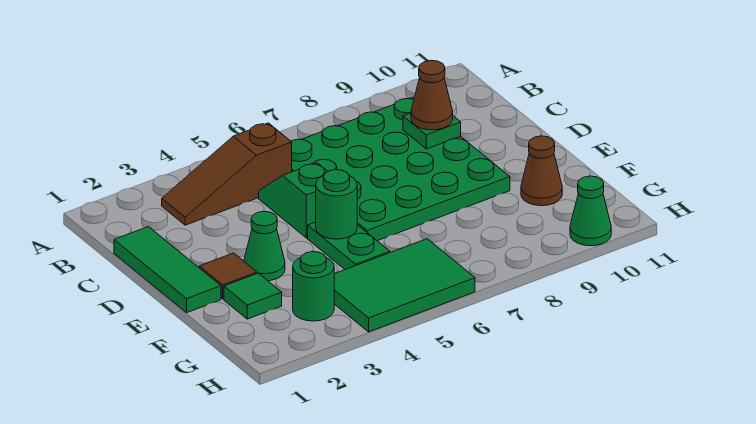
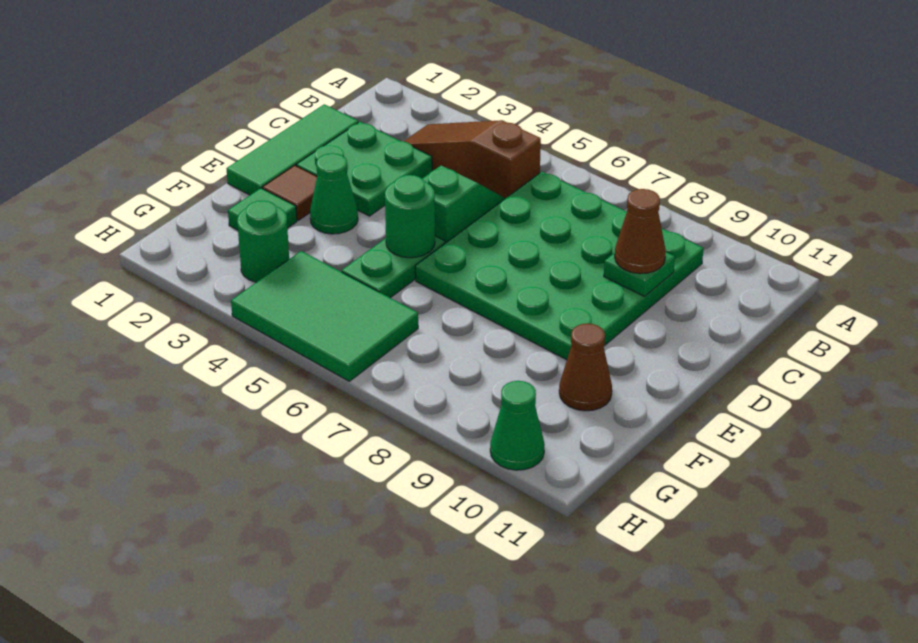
none -> green 2x2 plate [296,122,432,216]

